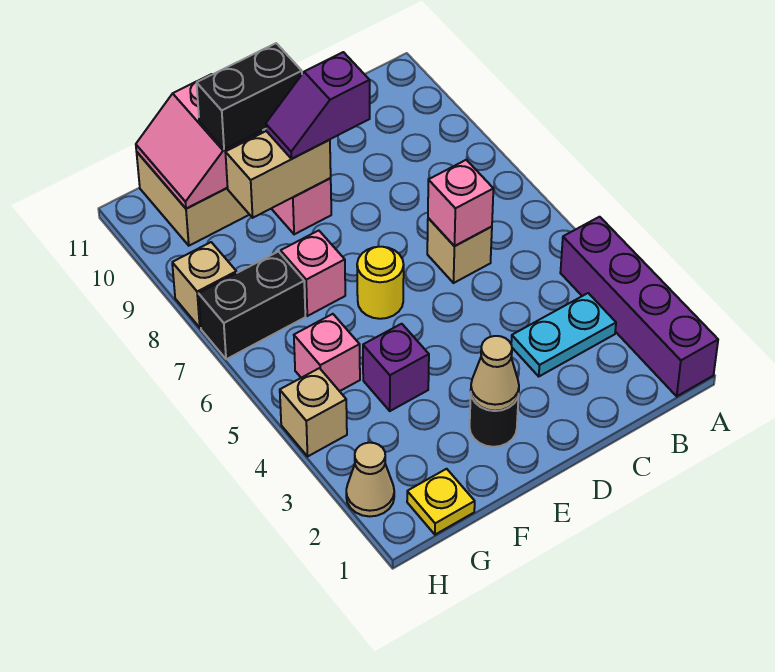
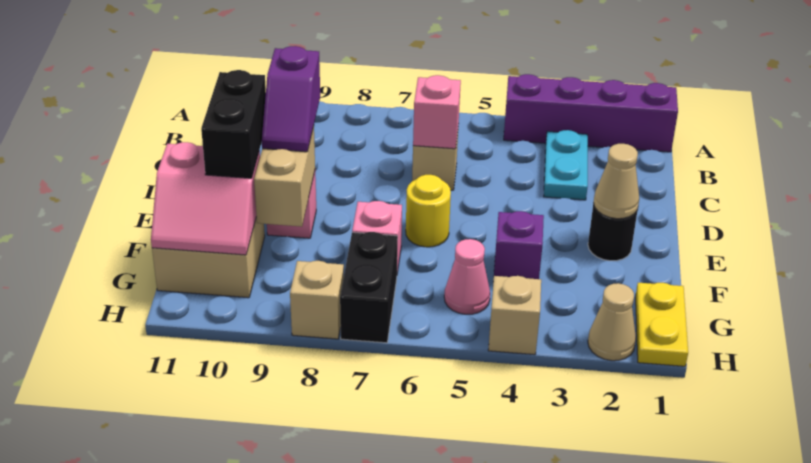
yellow 1x1 plate [407,469,475,535] -> yellow 1x2 plate [636,283,688,366]
pink 1x1 brick [294,314,360,391] -> pink 1x1 cone [444,239,490,314]

